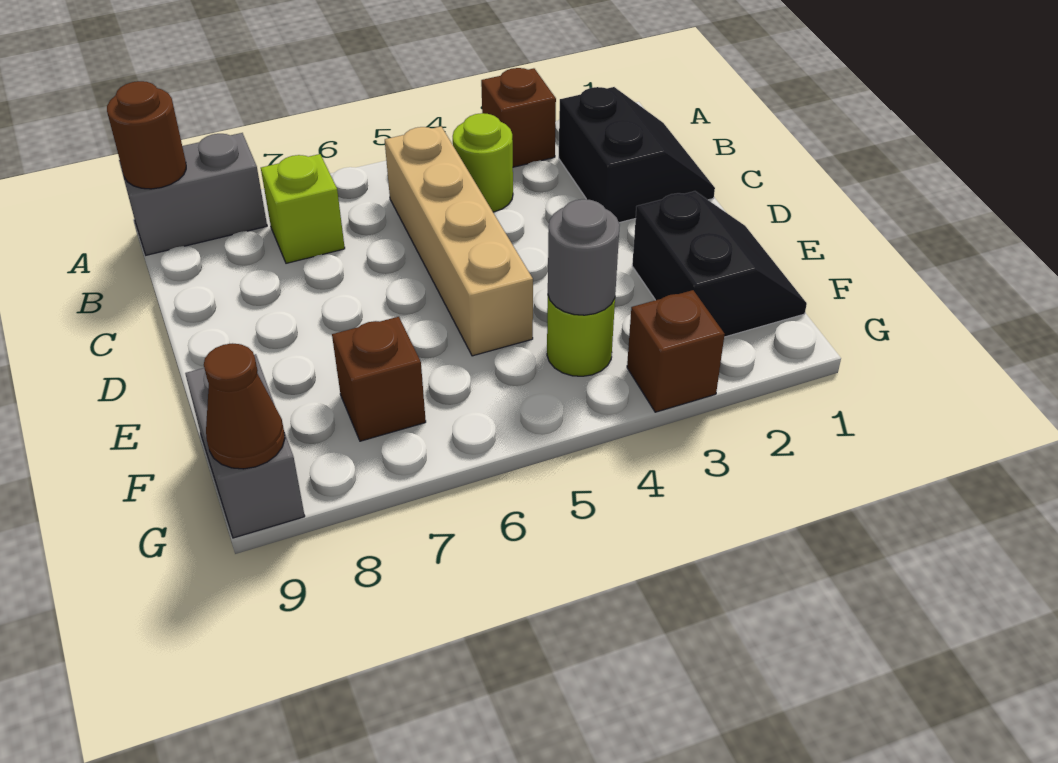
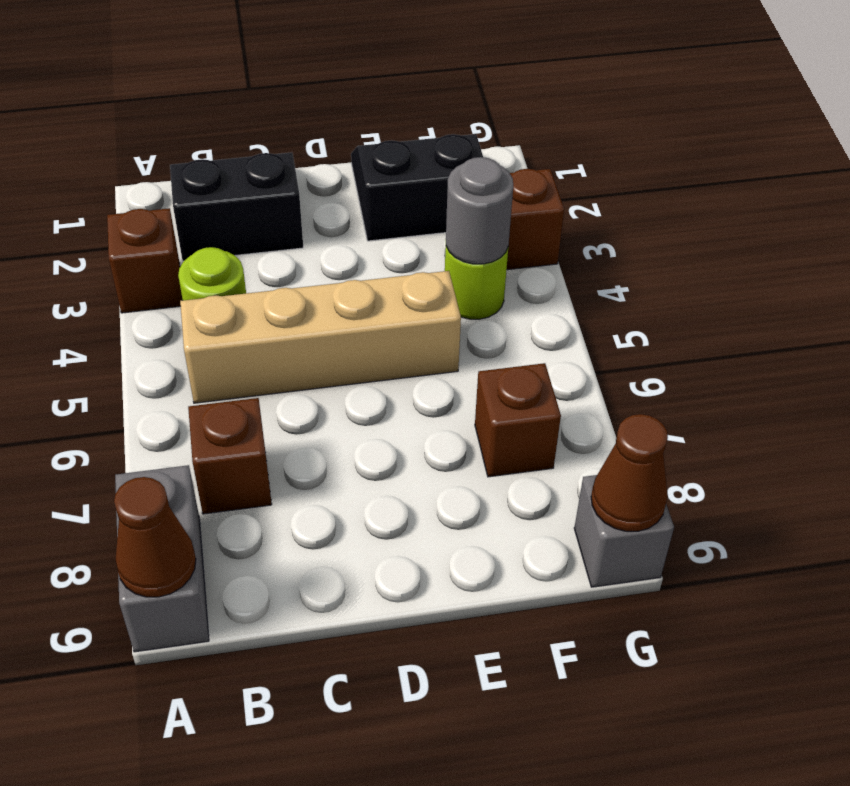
brown 1x1 round brick [107,81,186,189] -> brown 1x1 cone [114,477,196,597]
lime 1x1 brick [261,154,345,263] -> brown 1x1 brick [188,398,272,514]
grey 1x2 brick [185,354,305,538] -> grey 1x1 brick [574,475,674,587]

